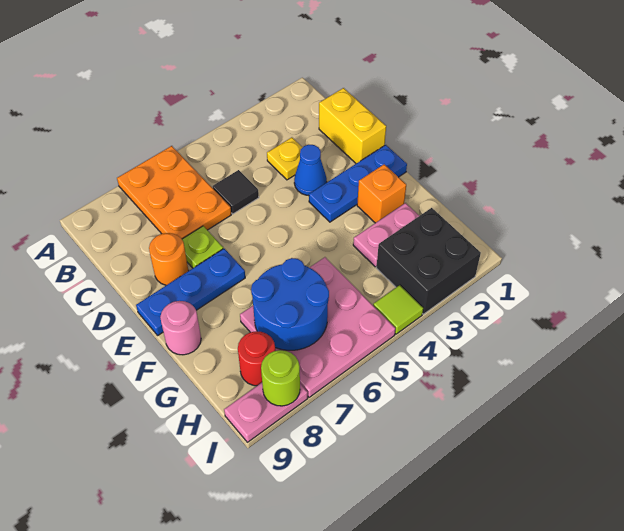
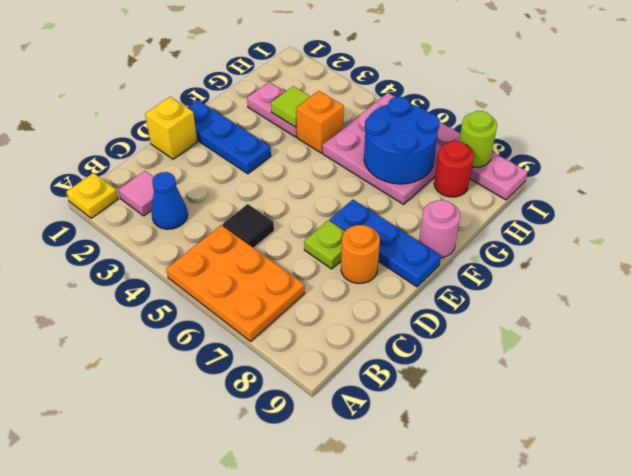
orange 2x3 plate [117,146,231,239] -> orange 2x3 plate turned to [166,225,305,341]
none -> pink 1x1 tile [119,171,154,216]
yellow 1x2 brick [319,88,386,163] -> yellow 1x1 brick [145,97,197,159]
yellow 1x1 plate [267,137,303,180] -> yellow 1x1 plate moved to [66,173,118,218]
blue 1x1 cone [294,145,327,196] -> blue 1x1 cone moved to [152,172,188,229]
orange 1x1 brick [357,164,406,223] -> orange 1x1 brick moved to [296,91,344,153]
black 2x2 brick [376,208,481,314] -> none
lime 1x1 tile [373,285,423,334] -> lime 1x1 tile moved to [271,86,311,127]

